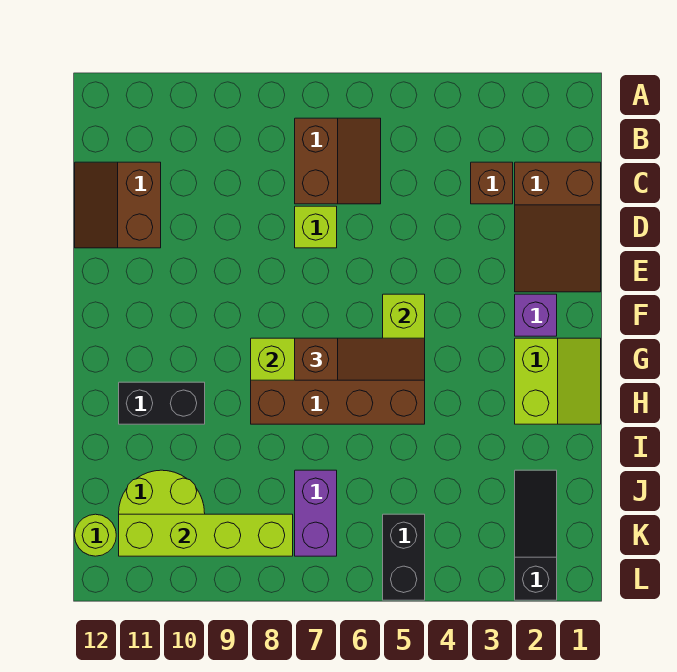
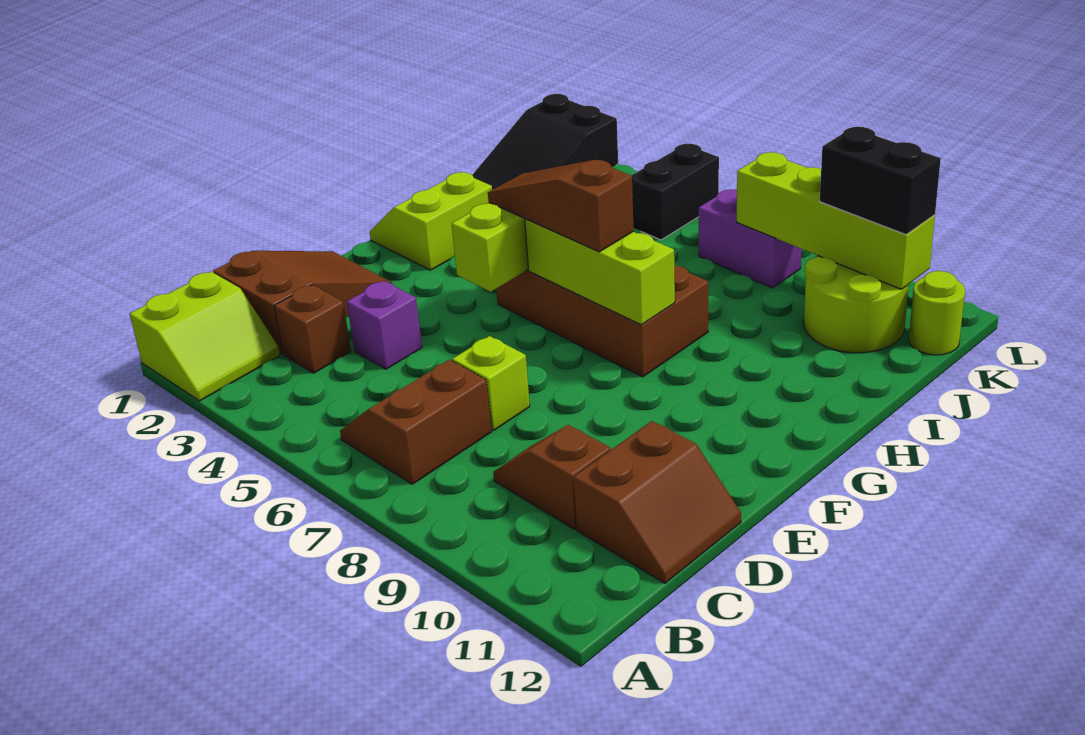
none -> lime 2x2 slope [130,272,280,401]
none -> brown 1x2 slope [493,425,611,529]
purple 1x1 brick [515,294,557,336] -> purple 1x1 brick moved to [347,281,422,369]
black 1x2 brick [119,382,205,424] -> black 1x2 brick moved to [820,127,941,235]
black 1x3 slope [515,470,557,600] -> black 2x3 slope [472,94,618,190]
purple 1x2 brick [295,470,337,556] -> purple 1x2 brick turned to [699,190,802,288]

